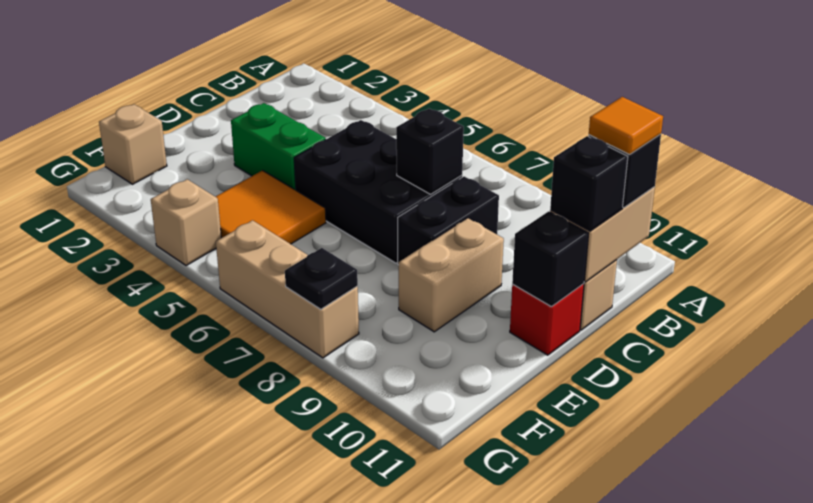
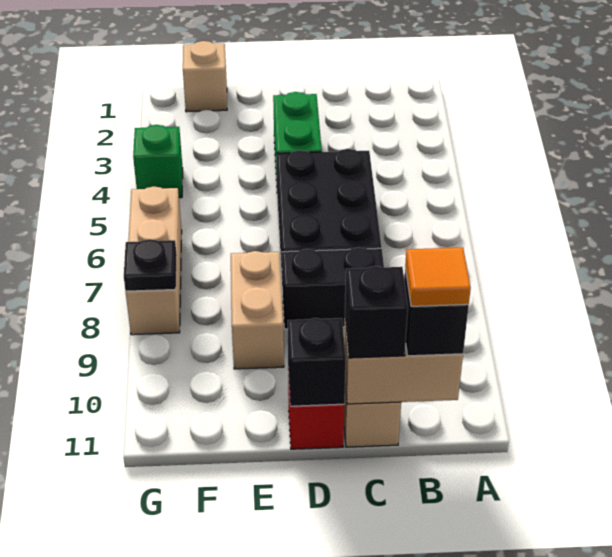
black 1x1 brick [396,109,464,194] -> none
tan 1x2 brick [399,218,504,332] -> tan 1x2 brick turned to [231,251,284,369]
orange 2x2 tile [216,170,326,244] -> none
tan 1x1 brick [151,179,221,266] -> green 1x1 brick [133,125,183,198]

